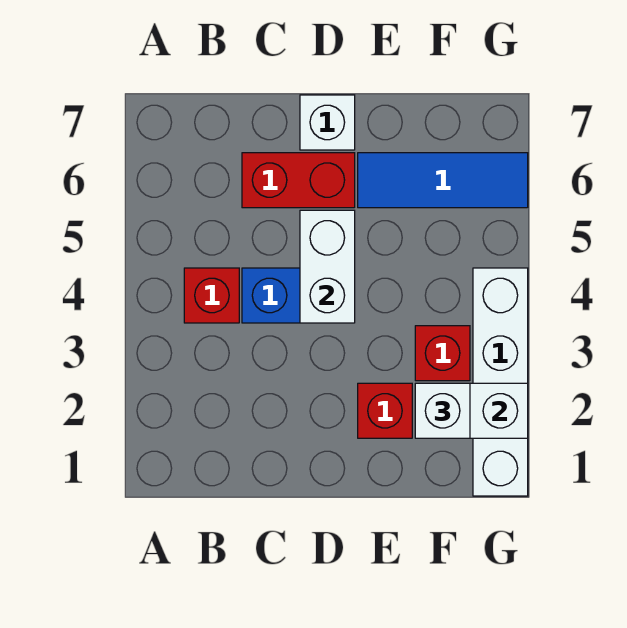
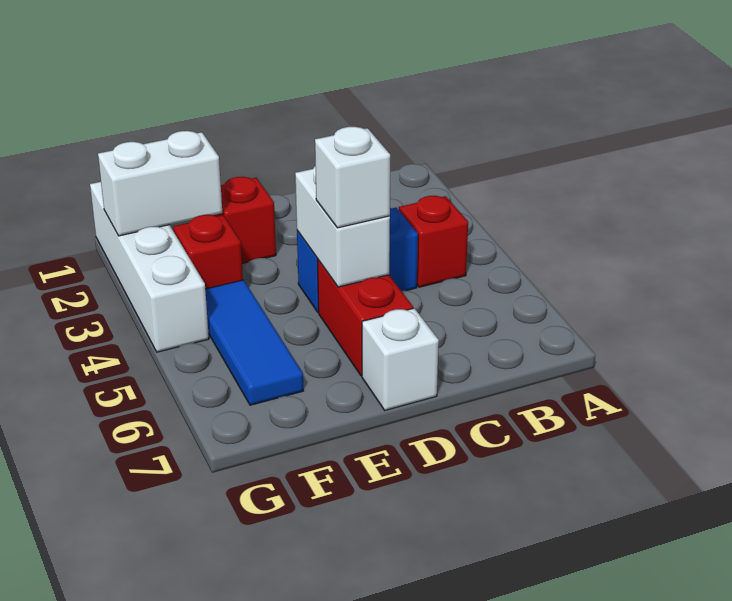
red 1x2 brick [242,153,355,208] -> red 1x2 brick turned to [317,259,413,376]
blue 1x3 tile [358,153,528,208] -> blue 1x3 tile turned to [205,280,303,405]
white 1x1 brick [415,383,470,438] -> white 1x1 brick moved to [315,127,390,228]

